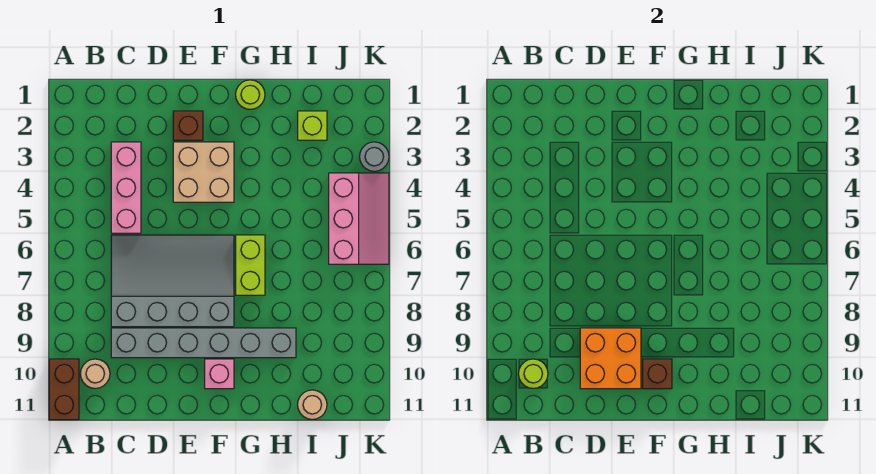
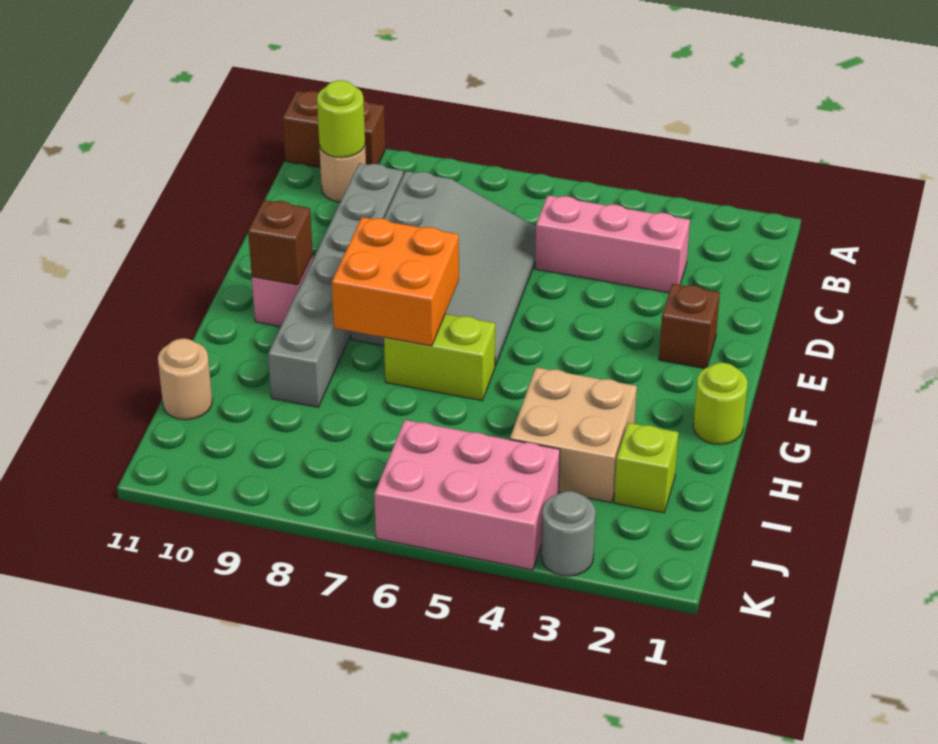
orange 2x2 brick [580,328,641,389] -> orange 2x2 brick moved to [332,217,459,346]
tan 2x2 brick [173,142,234,202] -> tan 2x2 brick moved to [510,367,637,502]
pink 2x3 slope [329,173,389,264] -> pink 2x3 brick [374,420,560,570]

